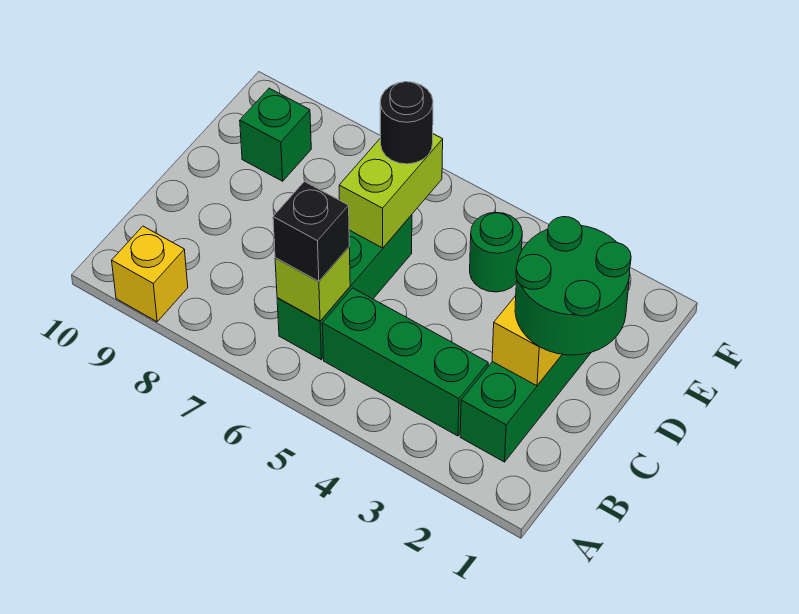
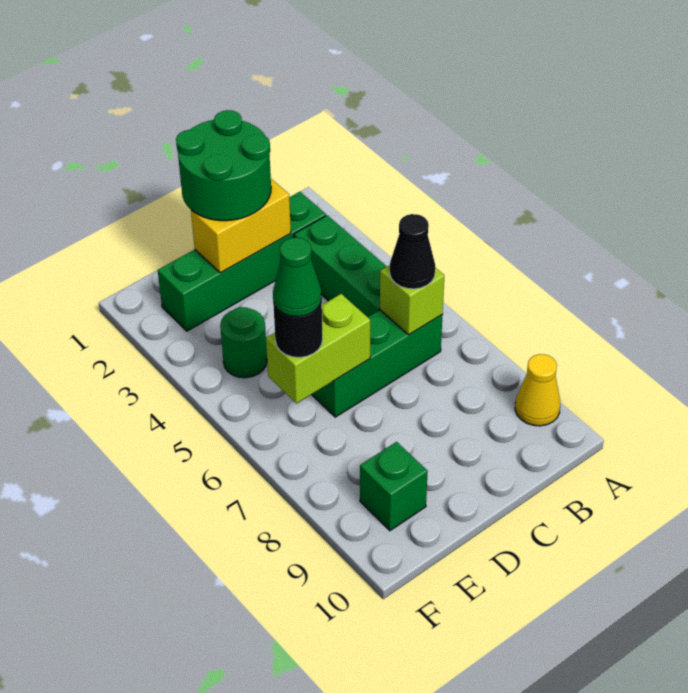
yellow 1x1 brick [112,226,188,322] -> yellow 1x1 cone [515,354,560,426]
black 1x1 brick [273,181,349,281] -> black 1x1 cone [390,214,435,289]
none -> green 1x1 cone [273,238,322,317]

